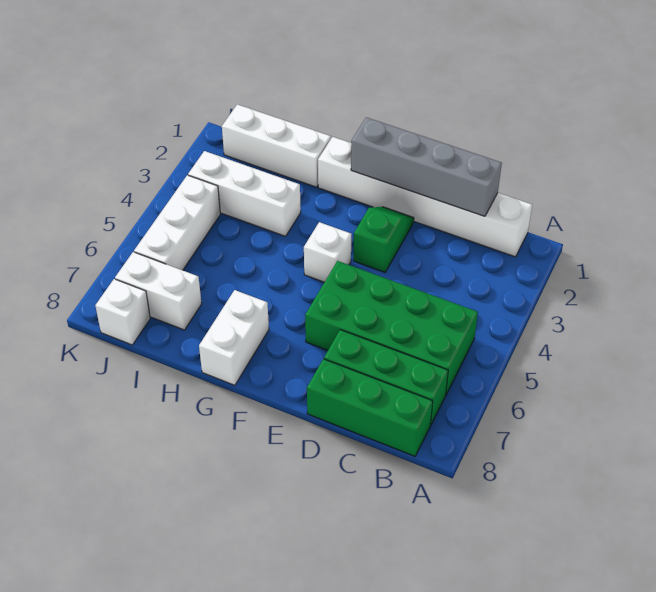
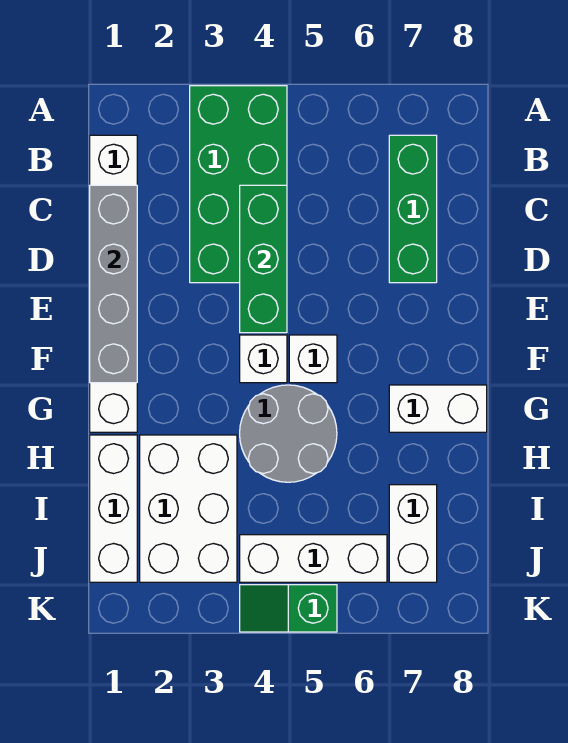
green 2x4 brick [305,261,478,395] -> green 2x4 brick moved to [190,86,287,283]
green 1x3 brick [307,359,433,456] -> green 1x3 brick moved to [240,185,287,333]
green 1x2 slope [353,207,414,272] -> green 1x2 slope moved to [240,585,337,632]
none -> grey 2x2 round brick [240,385,337,482]
white 1x3 brick [188,151,301,236] -> white 2x3 brick [140,435,237,582]
white 1x1 brick [95,279,150,345] -> white 1x1 brick moved to [289,335,337,383]

